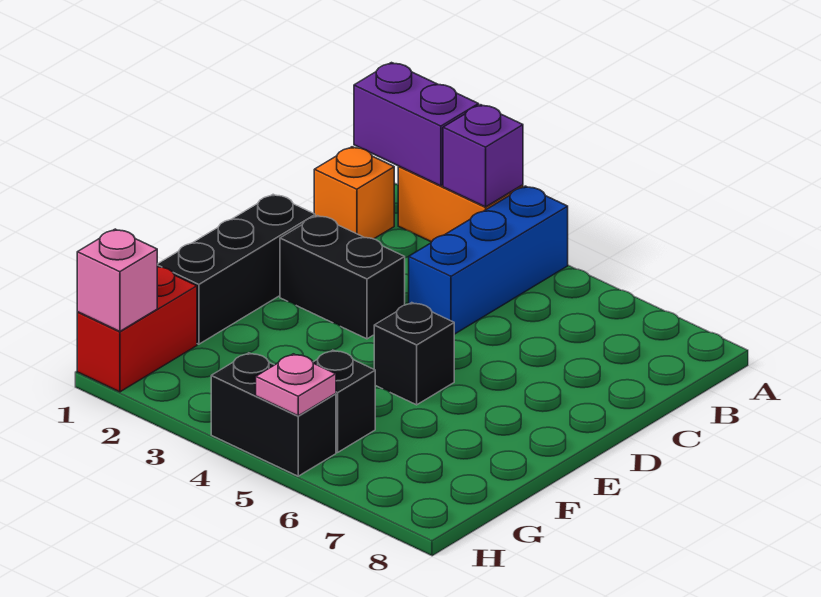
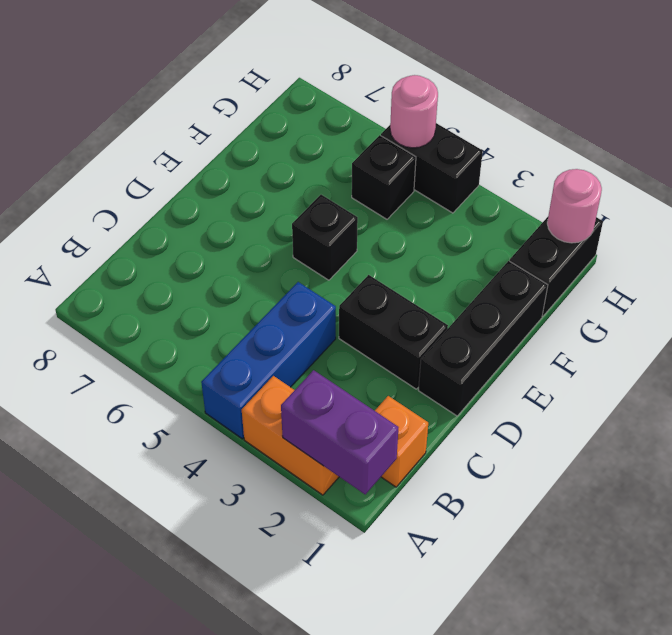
purple 1x1 brick [443,105,523,207] -> none
red 1x2 brick [77,267,197,392] -> black 1x2 brick [510,217,603,316]
pink 1x1 brick [77,229,157,331] -> pink 1x1 round brick [547,169,602,243]
pink 1x1 plate [256,354,336,416] -> pink 1x1 round brick [390,75,438,148]

